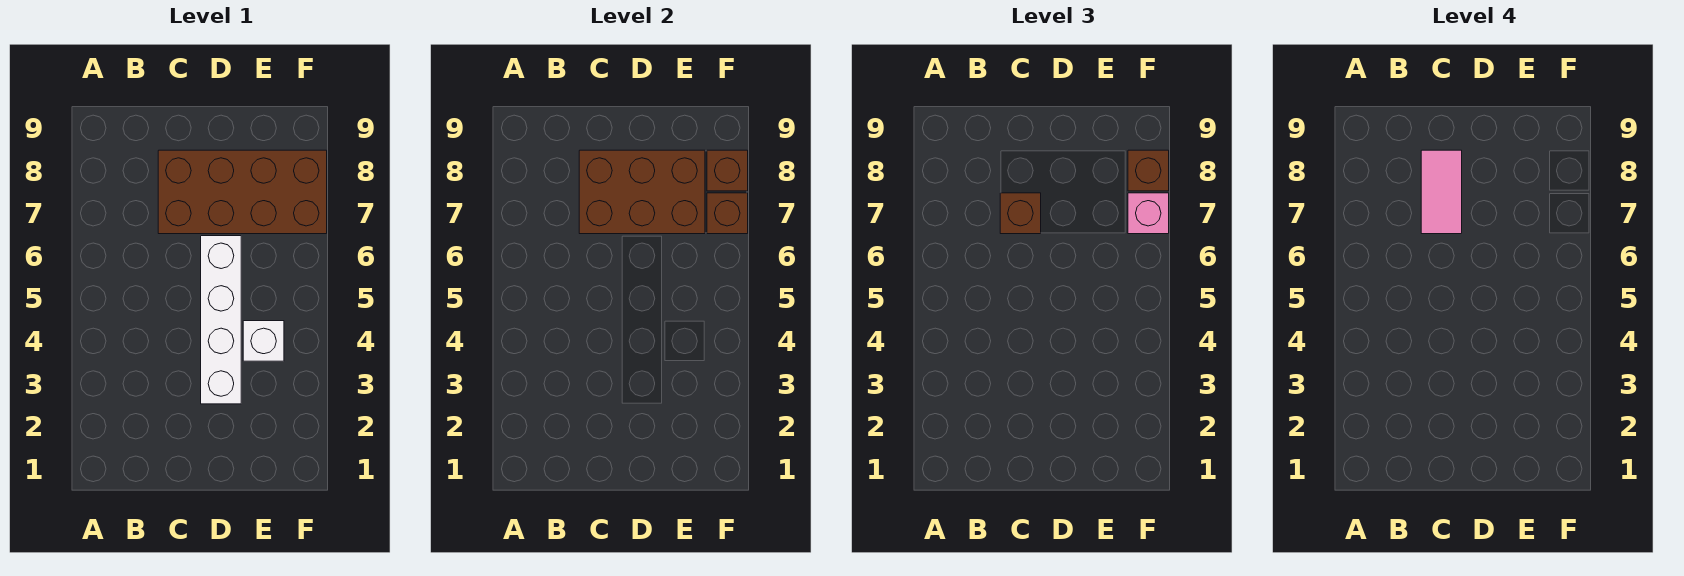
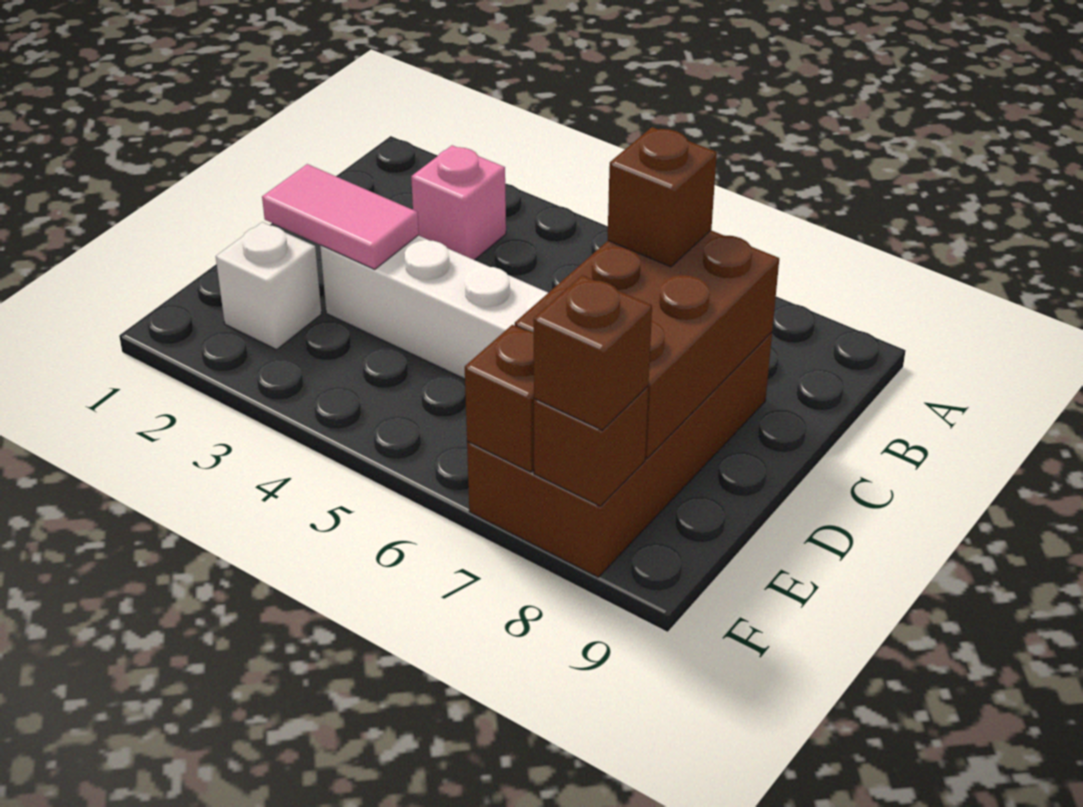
pink 1x2 tile [1421,150,1462,234] -> pink 1x2 tile moved to [262,164,419,269]
white 1x1 brick [243,321,284,361] -> white 1x1 brick moved to [216,222,322,350]
pink 1x1 brick [1128,193,1169,234] -> pink 1x1 brick moved to [411,145,506,260]

